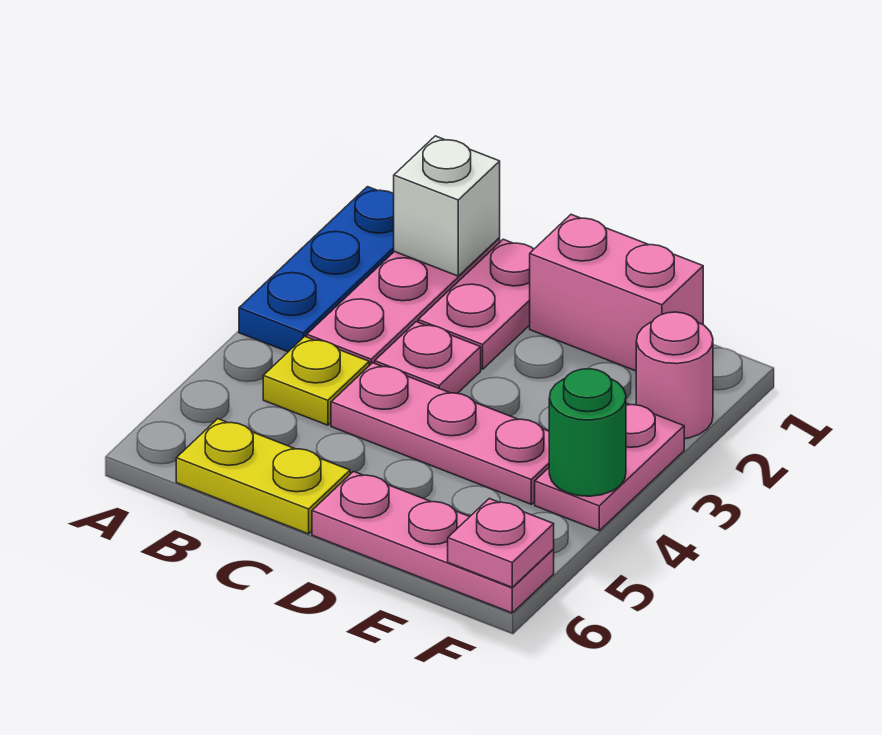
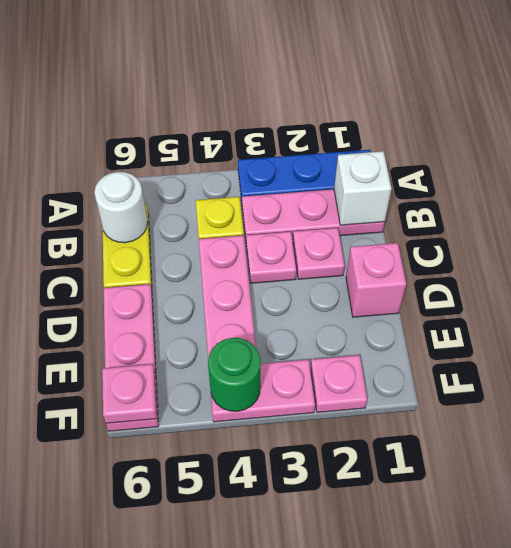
none -> white 1x1 round brick [94,172,148,243]
pink 1x2 plate [418,239,534,369] -> pink 1x1 plate [293,228,345,279]
pink 1x2 brick [530,215,703,371] -> pink 1x1 brick [346,243,406,317]
pink 1x1 round brick [636,312,713,439] -> pink 1x1 plate [310,355,367,412]

